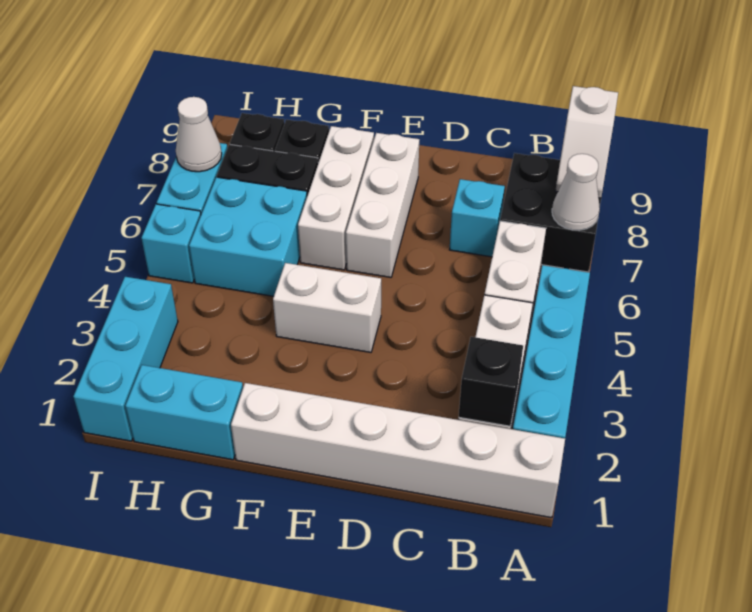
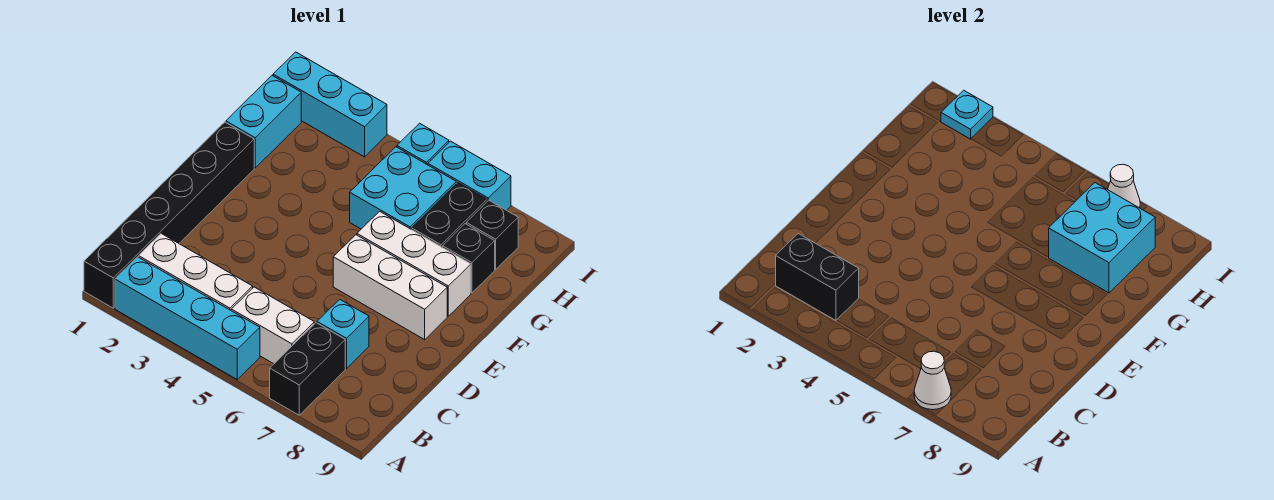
white 1x6 brick [231,383,565,518] -> black 1x6 brick [84,122,254,308]
black 2x2 brick [500,153,601,272] -> black 1x2 brick [270,323,345,415]
white 1x2 slope [555,86,618,198] -> none
black 1x1 brick [459,337,523,426] -> black 1x2 brick [776,234,859,320]
white 1x2 brick [273,263,381,352] -> none
none -> cyan 2x2 brick [1049,183,1155,293]
none -> cyan 1x1 plate [941,90,993,139]

